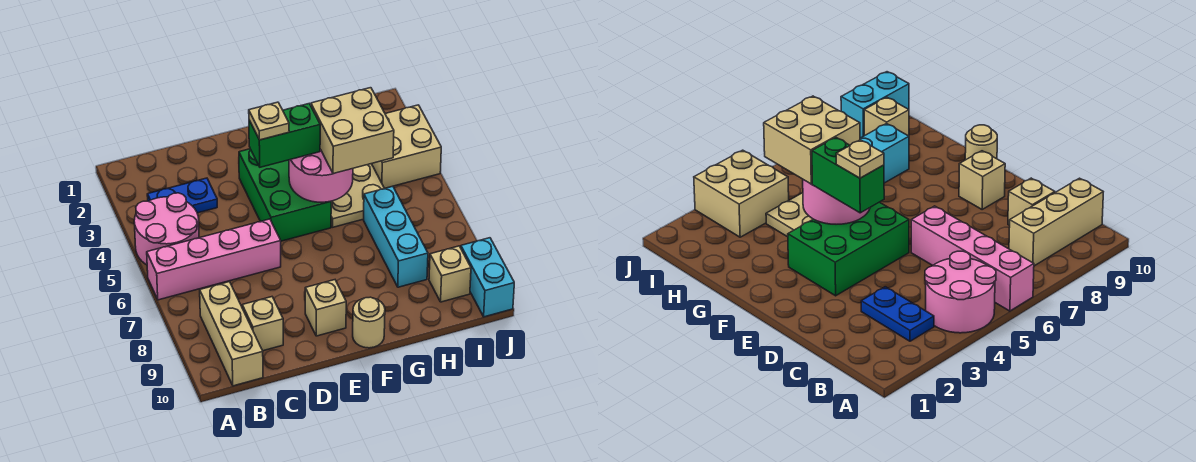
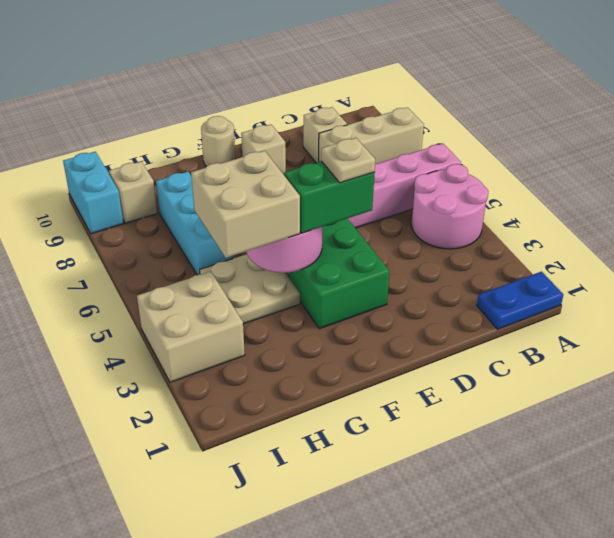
blue 1x2 plate [147,178,217,213] -> blue 1x2 plate moved to [477,272,563,329]
tan 1x3 brick [200,282,263,386] -> tan 1x3 brick turned to [319,107,424,164]

